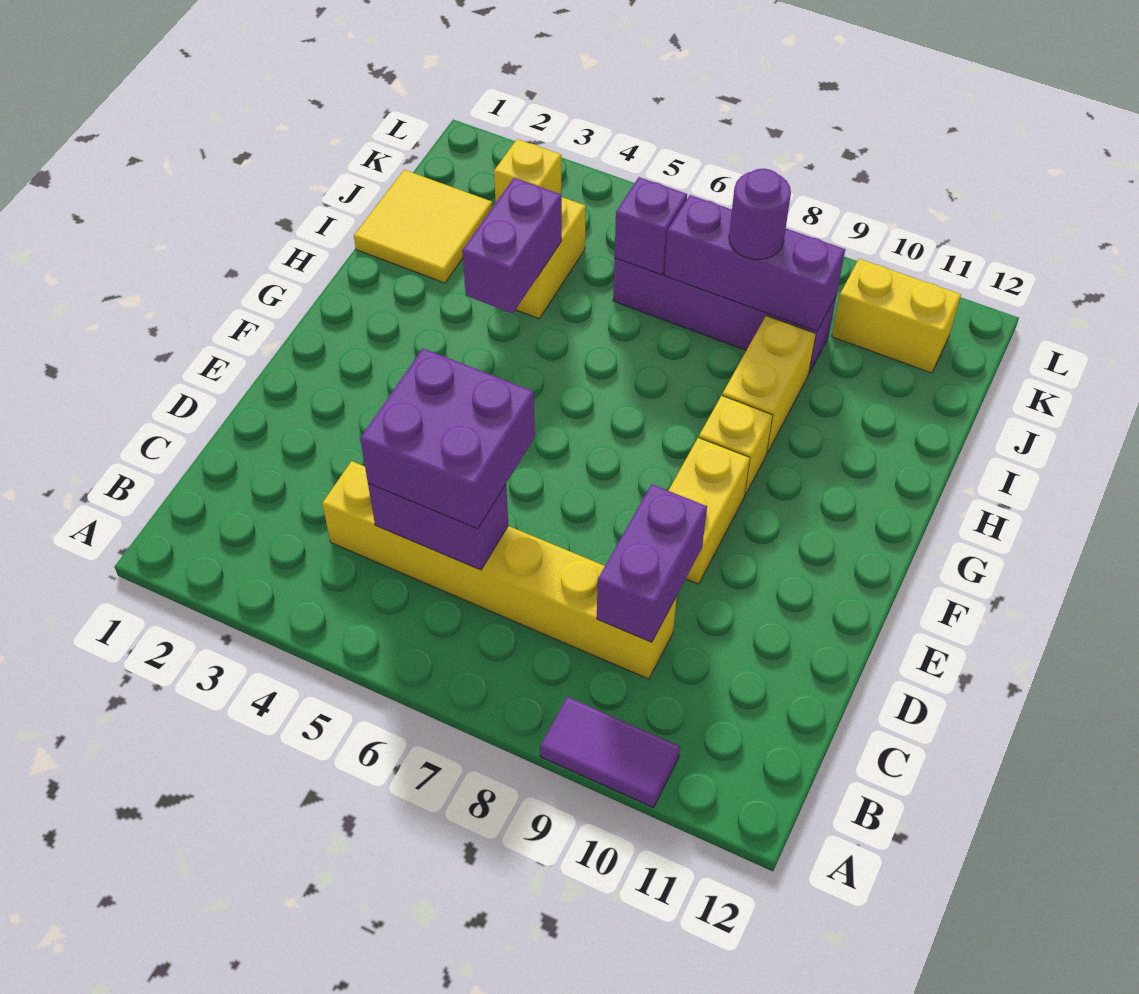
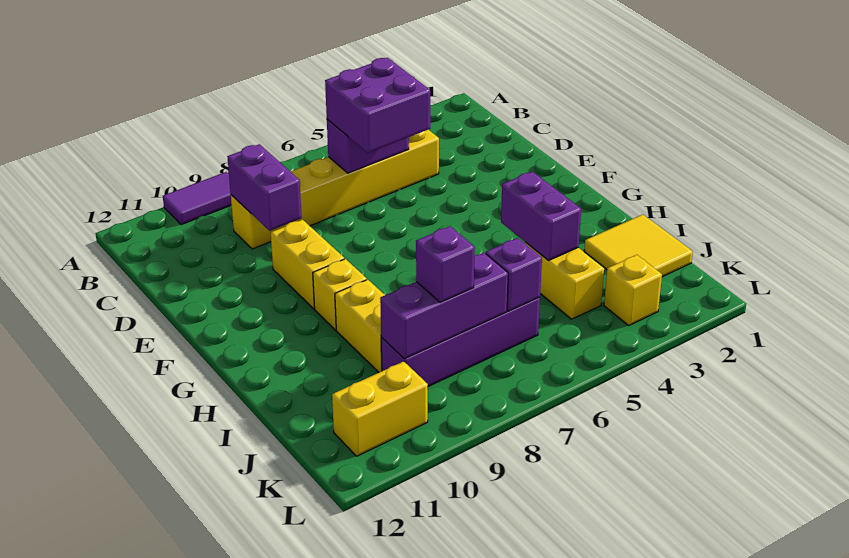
purple 1x1 round brick [729,169,791,259] -> purple 1x1 brick [416,226,475,302]

